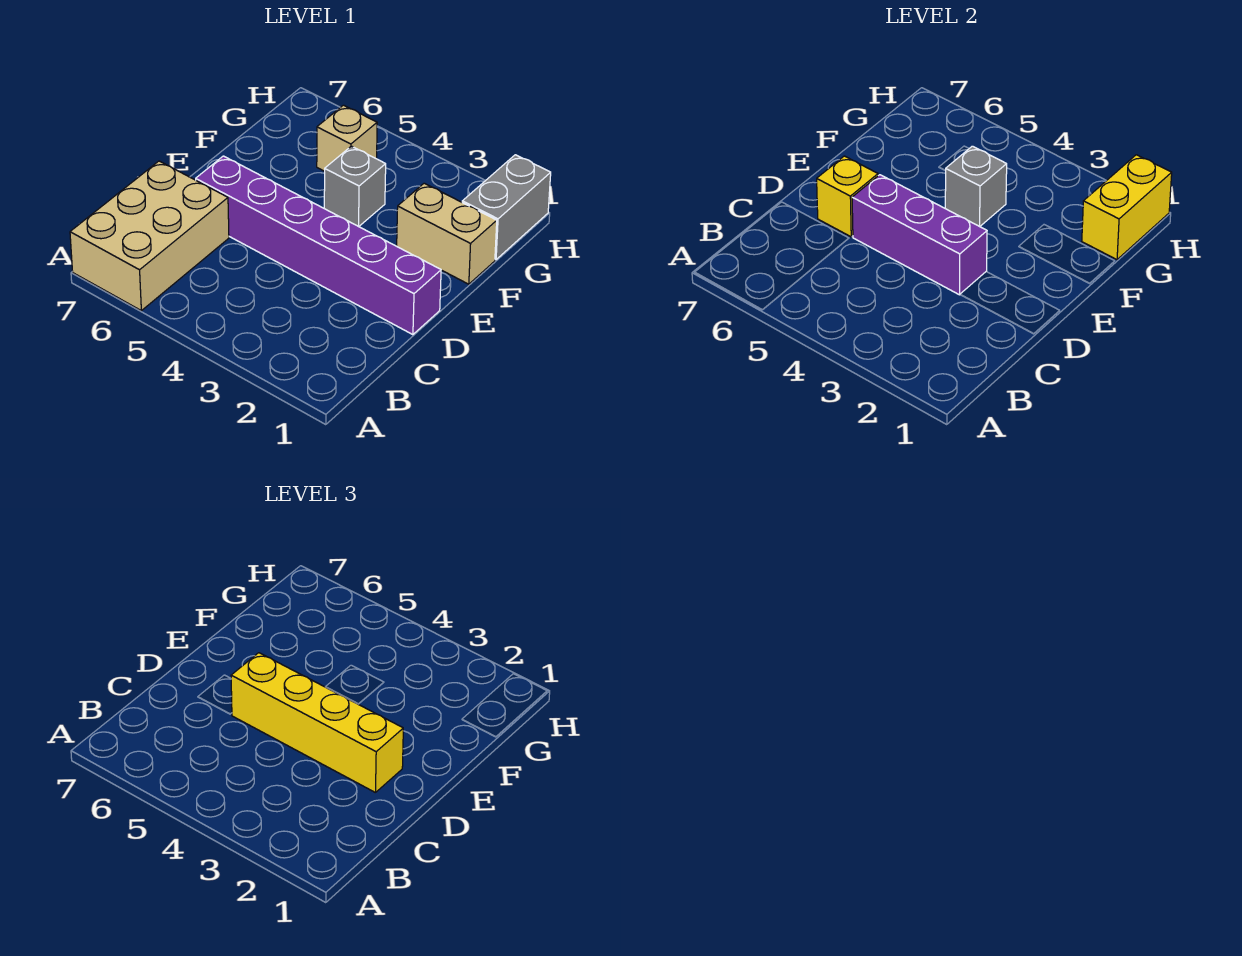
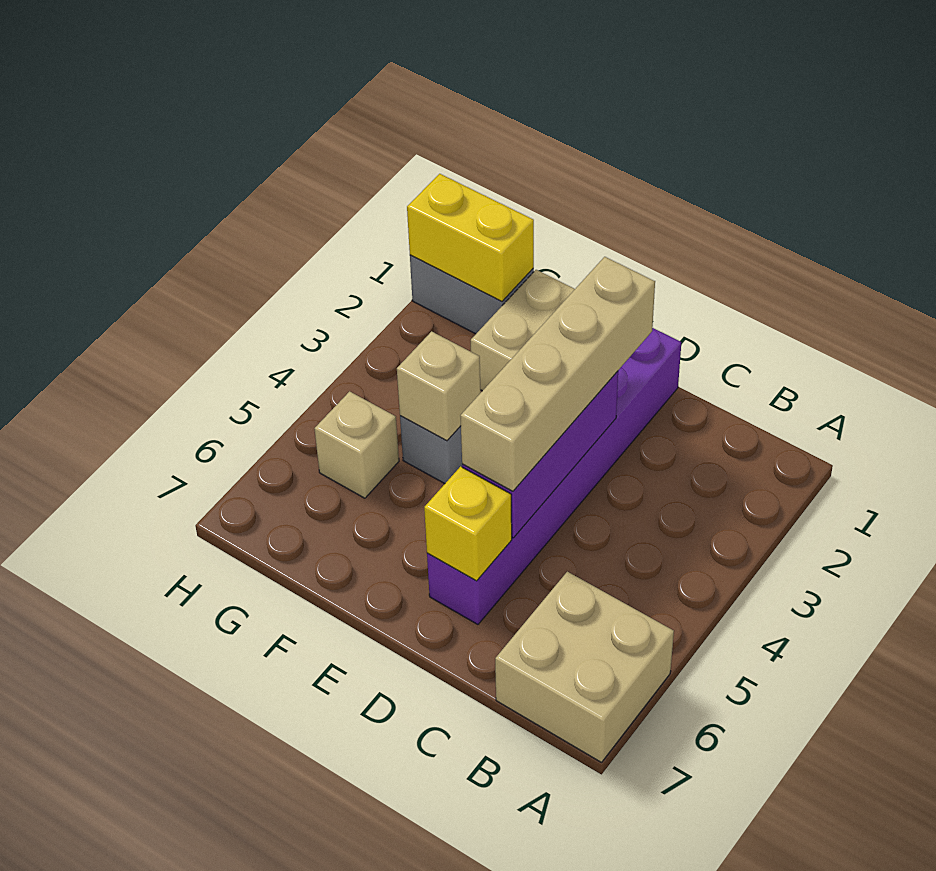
tan 2x3 brick [70,161,229,311] -> tan 2x2 brick [495,572,674,762]
yellow 1x4 brick [231,653,403,793] -> tan 1x4 brick [460,257,655,491]
grey 1x1 brick [945,146,1007,226] -> tan 1x1 brick [397,331,481,441]

